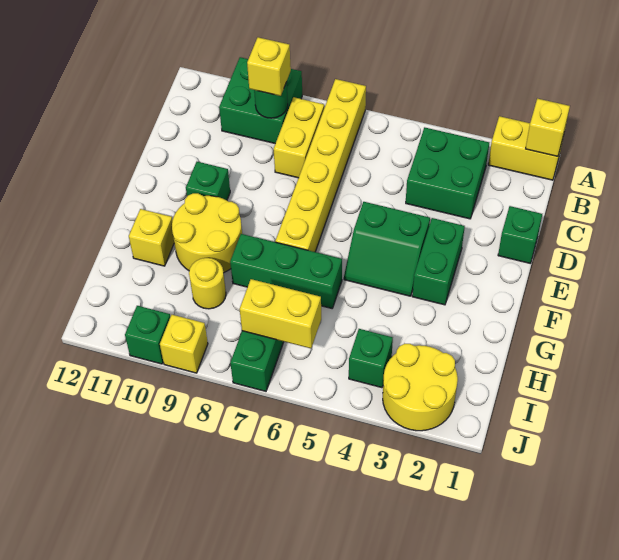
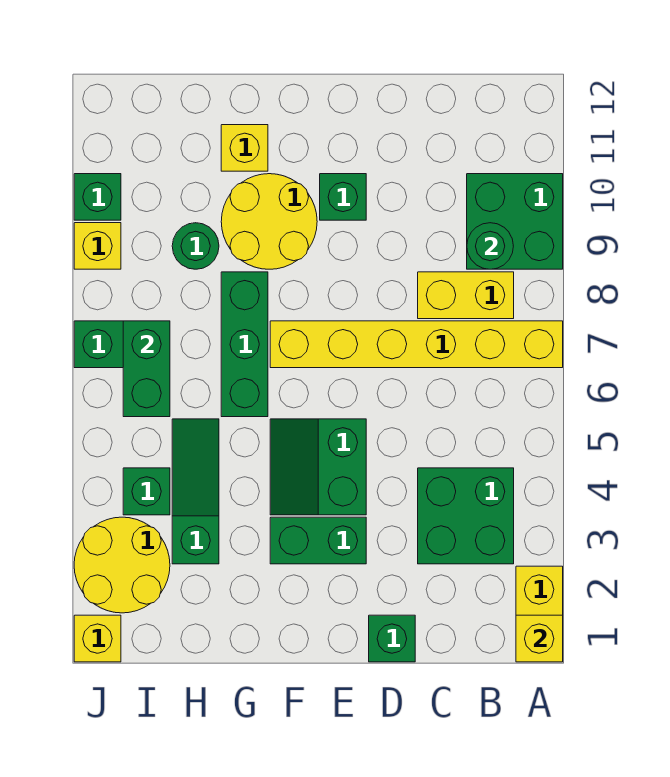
yellow 1x1 brick [247,37,291,96] -> yellow 1x1 brick moved to [74,615,121,662]
none -> green 1x3 slope [172,419,219,564]
yellow 1x1 round brick [189,258,226,309] -> green 1x1 round brick [172,223,219,269]
yellow 1x2 brick [240,279,321,348] -> green 1x2 brick [123,321,170,417]

